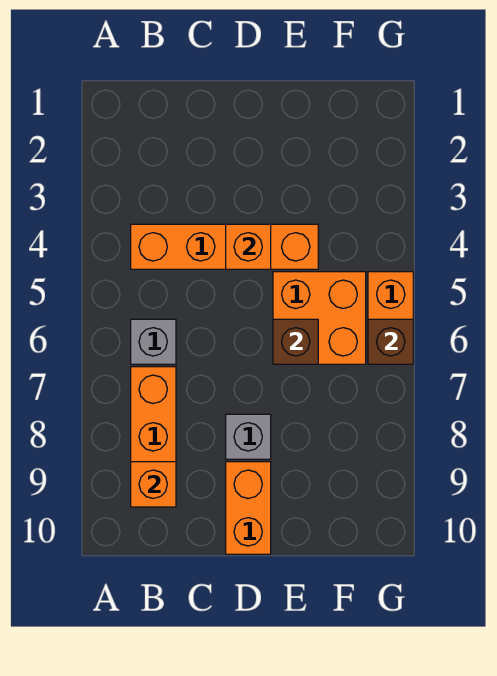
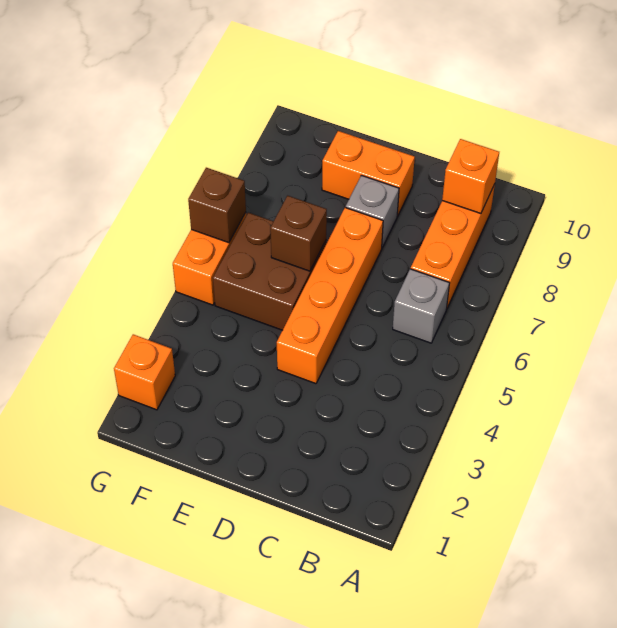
orange 1x4 brick [131,224,318,269] -> orange 1x4 brick turned to [277,207,383,384]
orange 1x1 brick [226,224,271,269] -> orange 1x1 brick moved to [114,334,175,410]
orange 1x2 brick [226,462,271,554] -> orange 1x2 brick turned to [322,131,415,216]
orange 2x2 brick [273,272,366,364] -> brown 2x2 brick [213,213,326,330]

